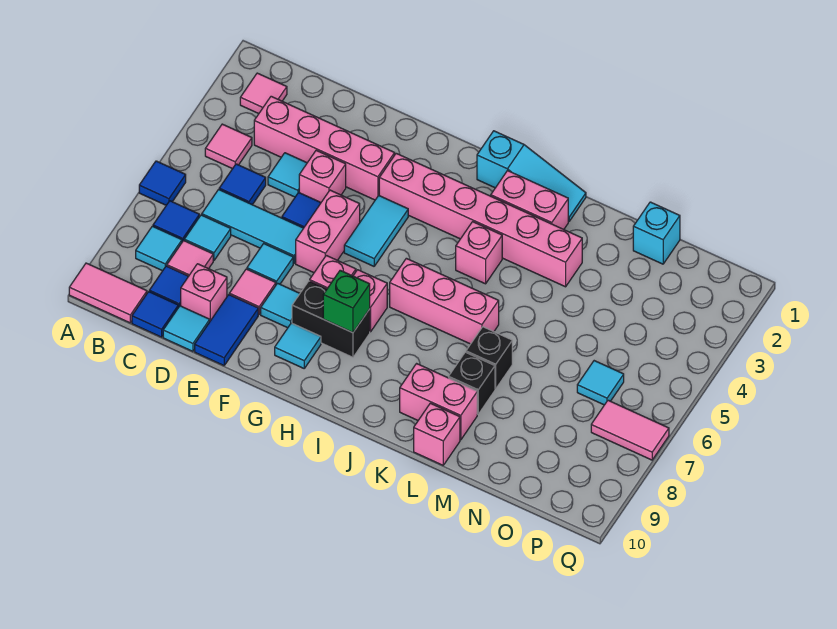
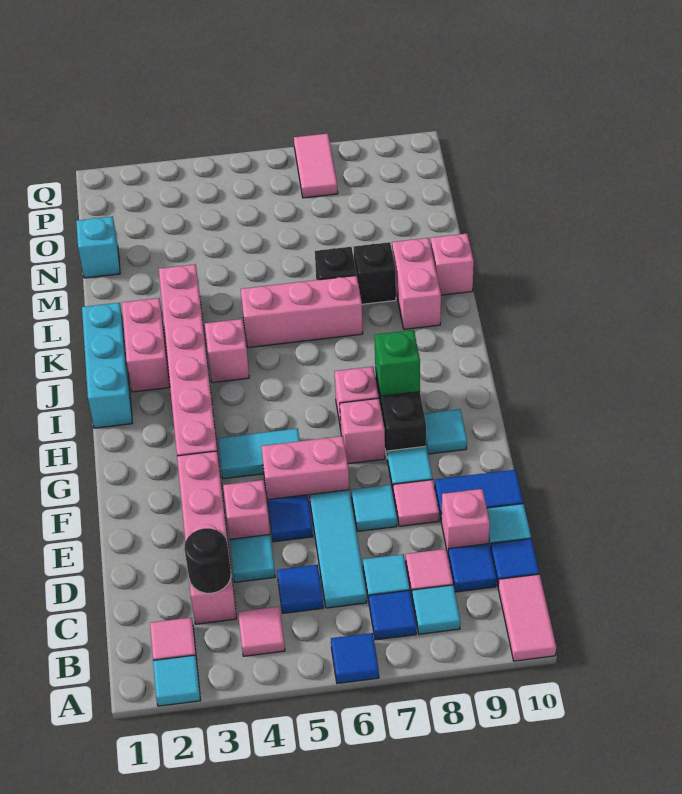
none -> black 1x1 round brick [184,528,231,593]
cyan 1x3 slope [477,131,586,221] -> cyan 1x3 brick [82,303,132,428]
pink 1x3 brick [390,258,499,344] -> pink 1x3 brick turned to [241,276,363,348]
cyan 1x1 tile [577,361,624,405] -> cyan 1x1 tile moved to [153,655,201,706]

